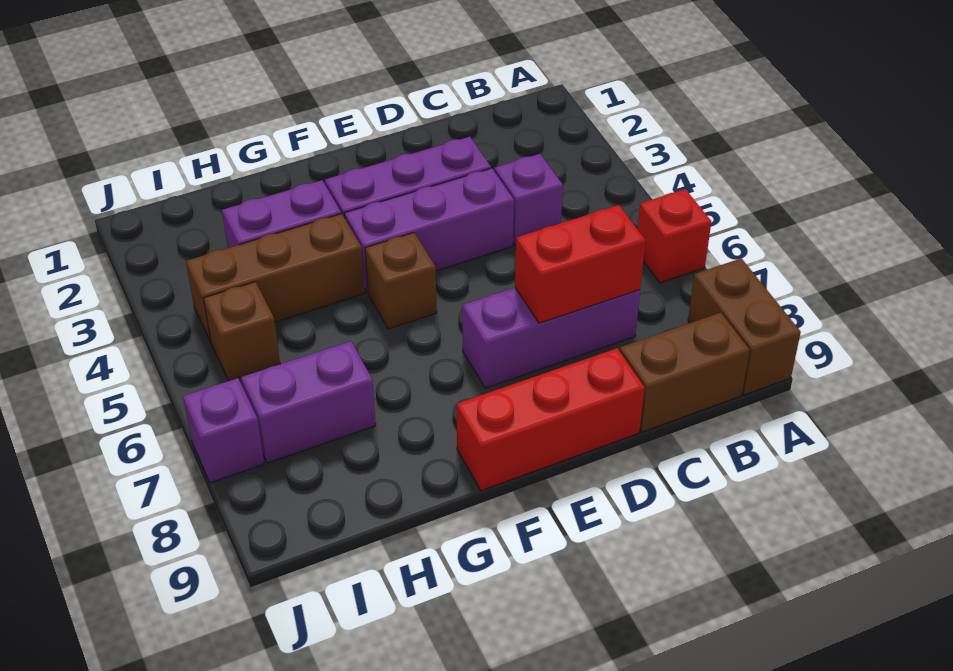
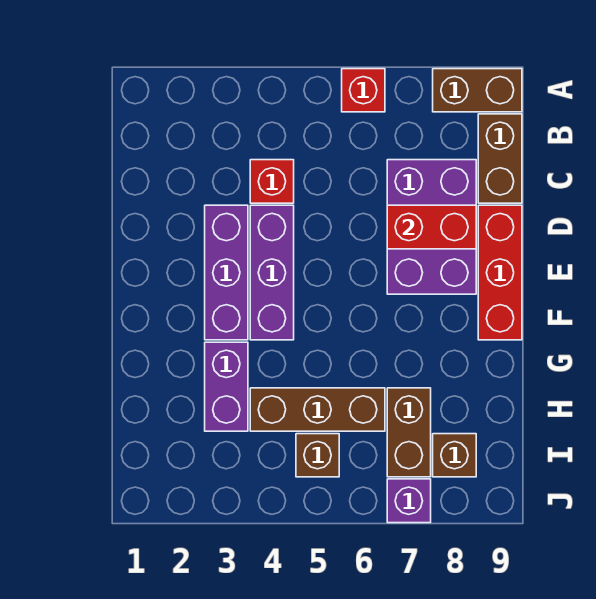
purple 1x1 brick [494,154,563,245] -> red 1x1 brick [250,160,294,203]
purple 1x3 brick [462,288,640,388] -> purple 2x3 brick [387,160,476,294]
red 1x2 brick [515,205,645,323] -> red 1x2 brick turned to [387,205,476,249]
brown 1x1 brick [365,233,437,329] -> brown 1x1 brick moved to [433,434,476,477]
brown 1x3 brick [186,214,365,342] -> brown 1x3 brick turned to [250,388,385,431]
purple 1x2 brick [241,341,376,463] -> brown 1x2 brick [387,388,431,477]

